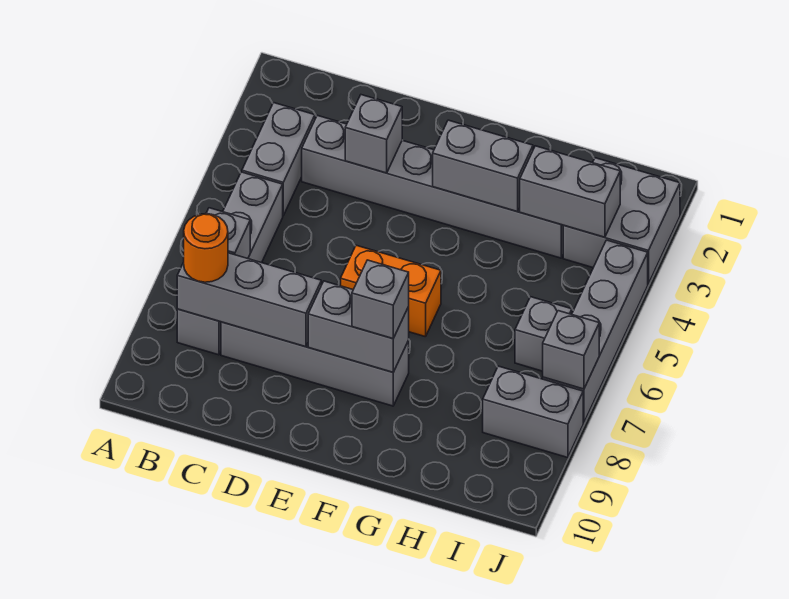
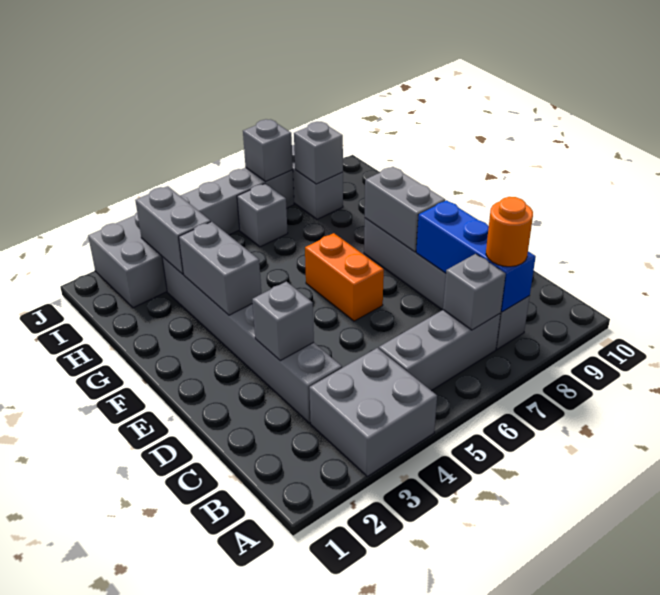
grey 1x2 brick [242,103,315,215] -> grey 2x2 brick [309,348,437,476]
grey 1x3 brick [177,253,321,347] -> blue 1x3 brick [416,200,536,312]
grey 1x1 brick [352,260,409,339] -> grey 1x1 brick moved to [294,122,343,184]

